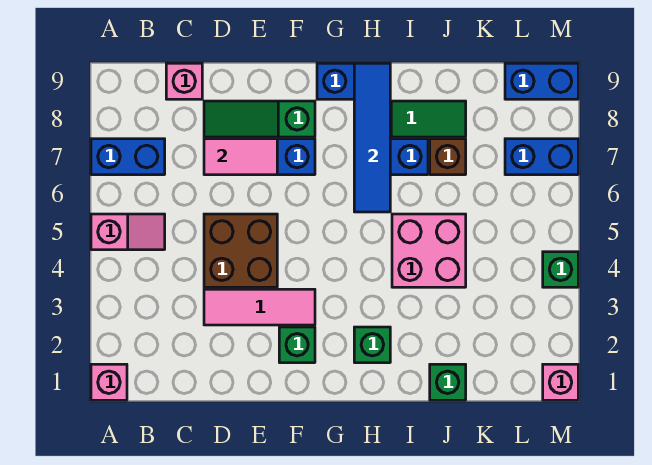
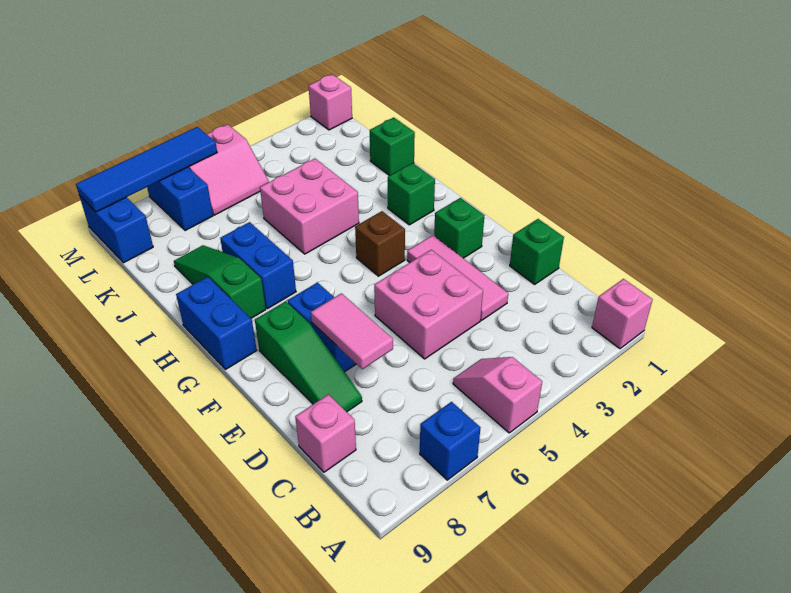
blue 1x2 brick [91,139,165,175] -> blue 1x1 brick [420,402,480,480]
brown 2x2 brick [204,214,277,287] -> pink 2x2 brick [374,250,483,359]
blue 1x4 tile [354,63,390,212] -> blue 1x4 tile moved to [76,127,217,212]
brown 1x1 brick [430,139,466,175] -> brown 1x1 brick moved to [355,211,405,276]
none -> pink 2x2 slope [188,124,269,215]
green 1x1 brick [543,252,578,287] -> green 1x1 brick moved to [510,219,564,284]

